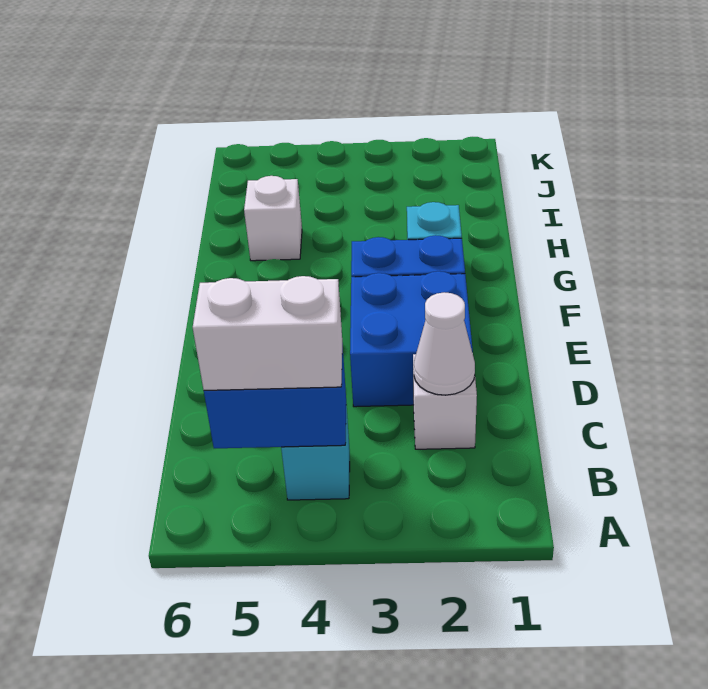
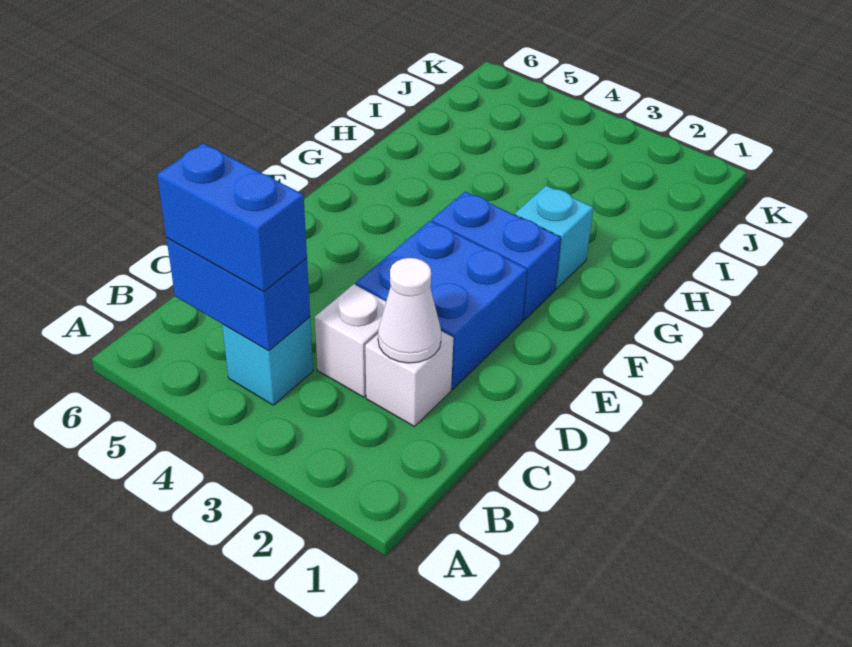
white 1x2 brick [193,276,342,390] -> blue 1x2 brick [157,143,307,292]
white 1x1 brick [244,176,302,261] -> white 1x1 brick moved to [315,284,386,397]

